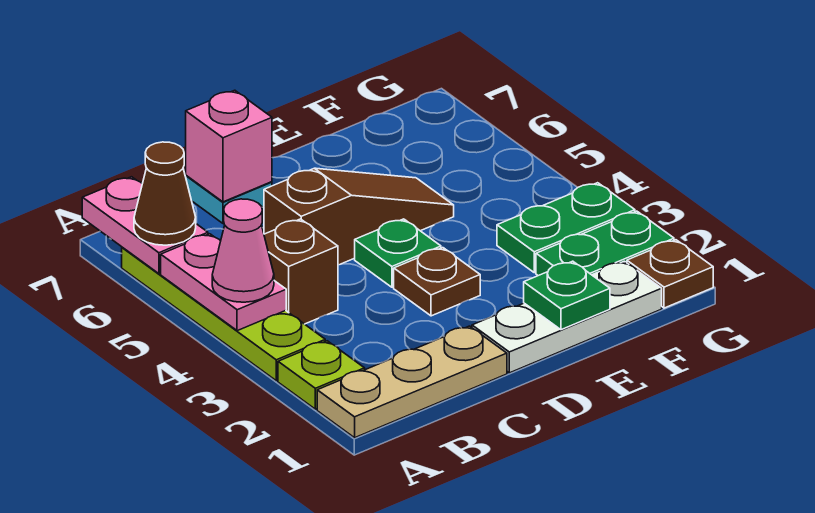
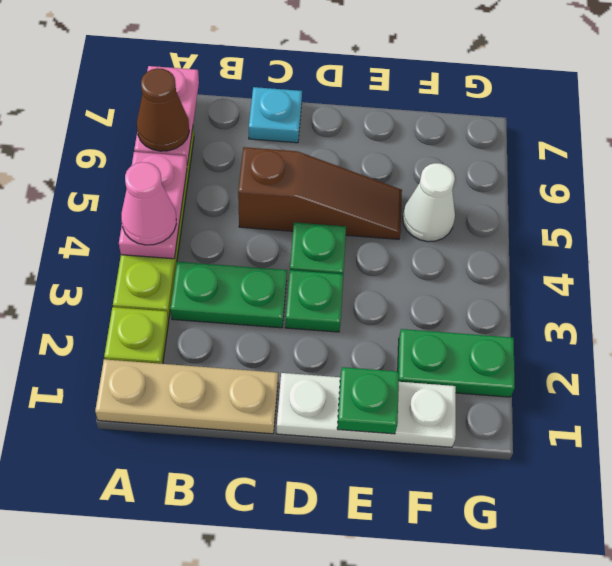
brown 1x1 brick [264,219,338,324] -> none
pink 1x1 brick [186,90,272,202] -> none
brown 1x1 plate [394,248,480,316] -> green 1x1 plate [285,270,343,332]
green 1x2 plate [497,183,635,273] -> green 1x2 plate moved to [170,262,287,328]
none -> white 1x1 cone [403,163,455,242]
brown 1x1 plate [627,240,713,308] -> none

